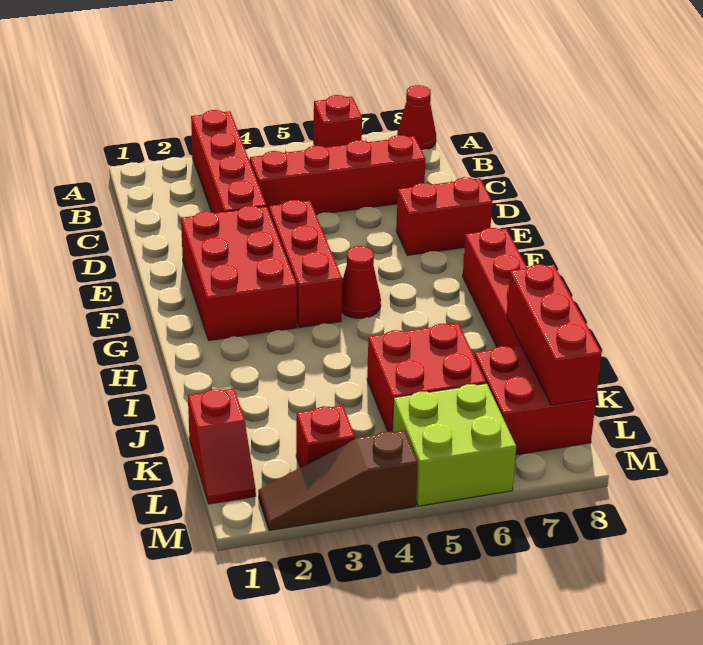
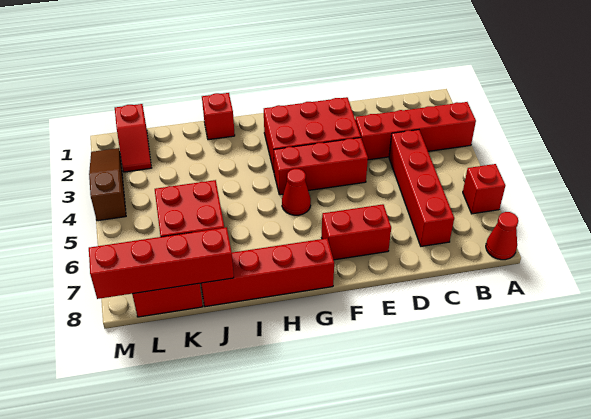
red 1x2 brick [396,177,492,255] -> red 1x2 brick turned to [322,204,391,260]
red 1x3 brick [506,264,601,405] -> red 1x4 brick [89,227,234,299]
red 1x2 slope [188,388,256,504] -> red 1x2 slope turned to [115,104,151,172]
red 1x1 brick [296,405,355,467] -> red 1x1 brick moved to [202,93,235,140]
lime 2x2 brick [392,383,516,506] -> none

